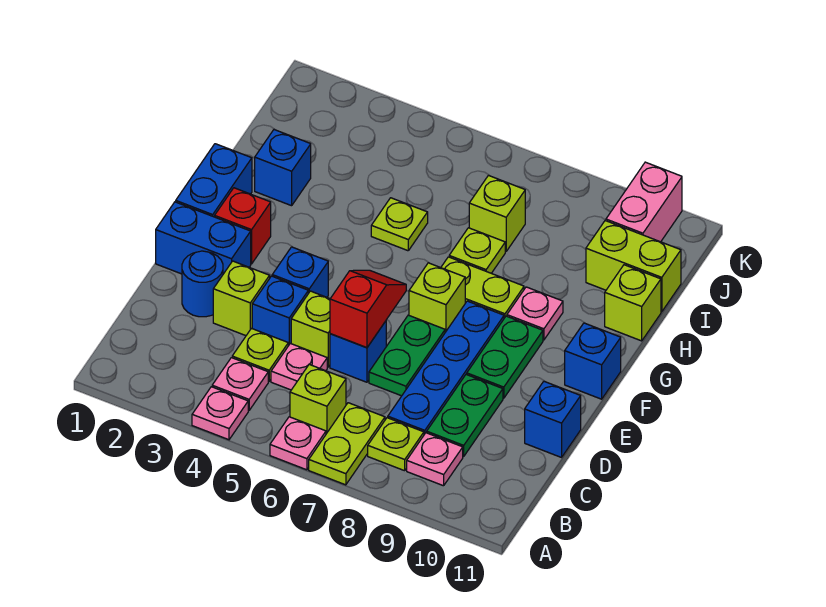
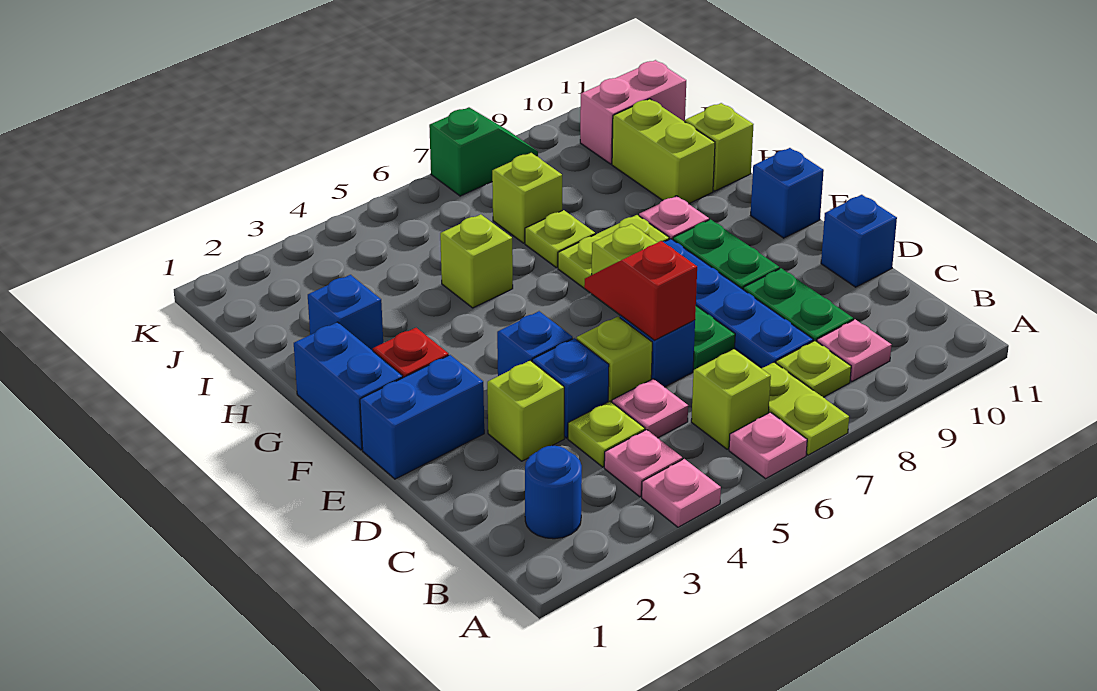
blue 1x1 round brick [182,251,223,317] -> blue 1x1 round brick moved to [525,446,582,539]
lime 1x1 plate [371,198,428,251] -> lime 1x1 brick [440,214,513,308]
lime 1x2 brick [586,221,681,312] -> lime 1x2 brick turned to [612,99,715,204]
pink 1x2 brick [606,162,682,242] -> pink 1x2 brick turned to [580,60,686,164]
none -> green 1x2 slope [429,107,538,196]

